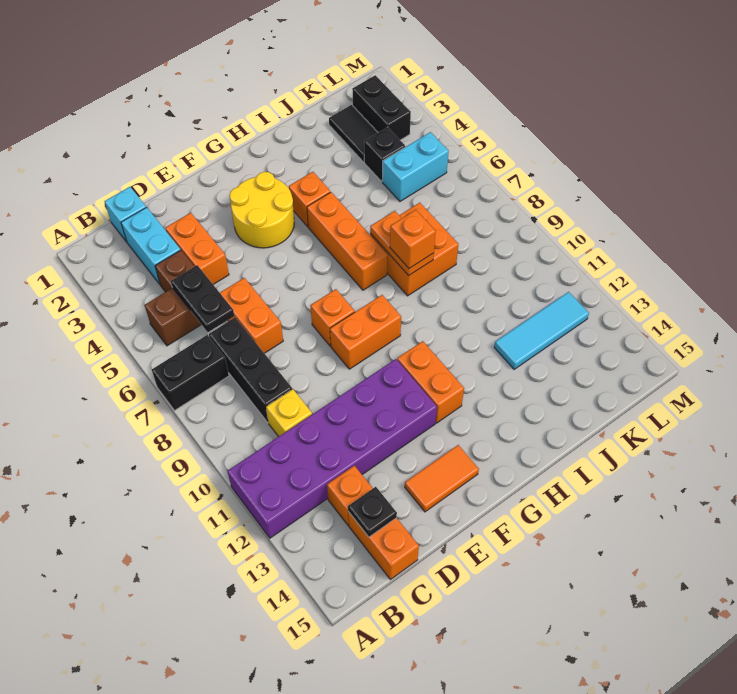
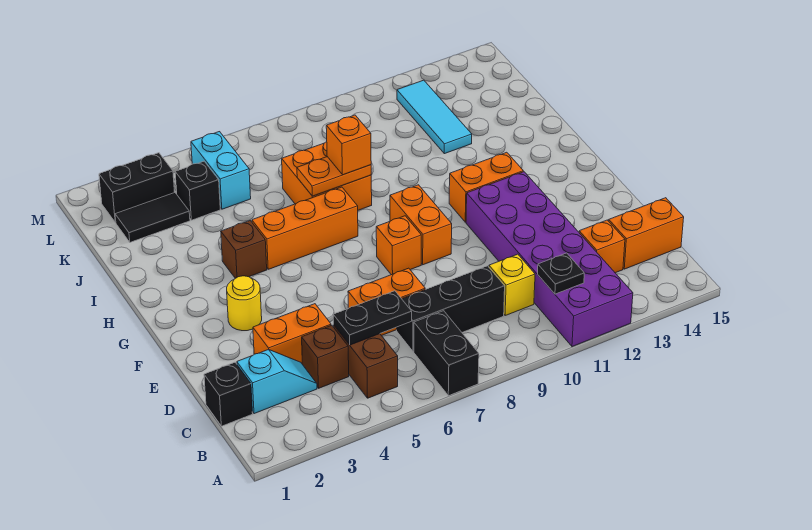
cyan 1x1 brick [104,187,146,242] -> black 1x1 brick [204,362,253,426]
cyan 1x2 brick [121,207,180,284] -> cyan 1x2 slope [237,349,317,414]
black 1x1 plate [348,487,397,537] -> black 1x1 plate moved to [538,253,584,294]
orange 1x2 tile [405,445,479,512] -> none
yellow 2x2 round brick [230,172,294,248] -> yellow 1x1 round brick [227,276,262,331]
orange 1x1 brick [289,172,330,227] -> brown 1x1 brick [221,221,267,278]

